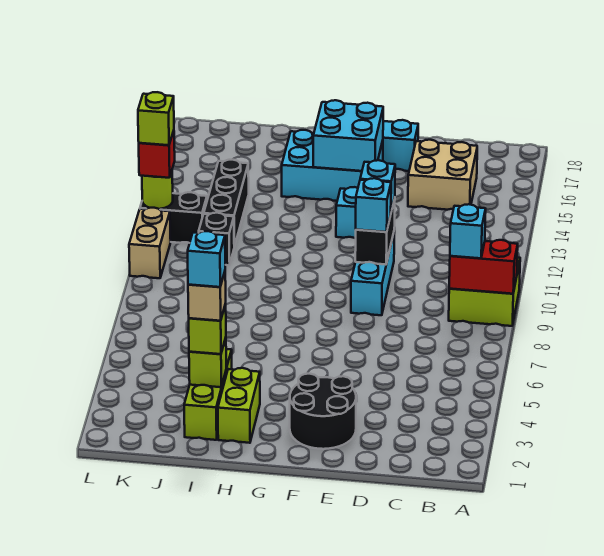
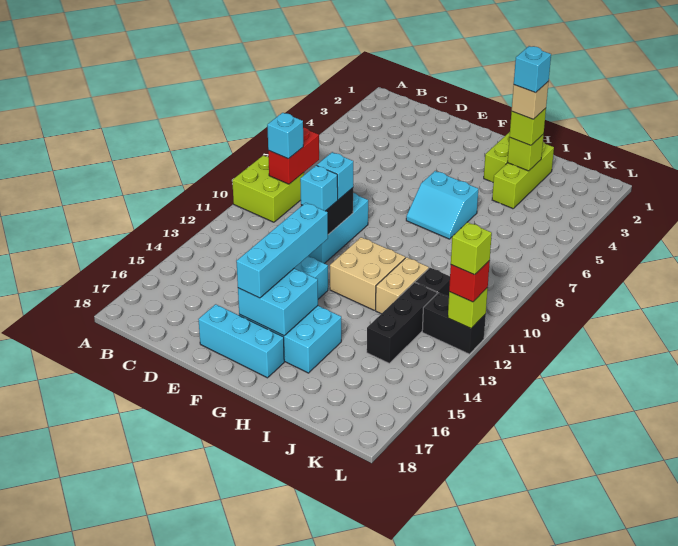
red 1x2 brick [449,240,518,294] -> red 1x2 brick turned to [268,127,319,184]
tan 2x2 brick [408,140,477,210] -> tan 2x2 brick moved to [330,237,405,310]
black 2x2 round brick [290,374,356,449] -> none
none -> cyan 1x4 brick [236,203,328,298]
none -> cyan 2x2 slope [406,171,478,239]
tan 1x2 brick [129,208,171,278] -> tan 1x2 brick moved to [376,257,429,314]
lime 1x1 round brick [142,172,173,209] -> lime 1x1 brick [448,288,488,328]

